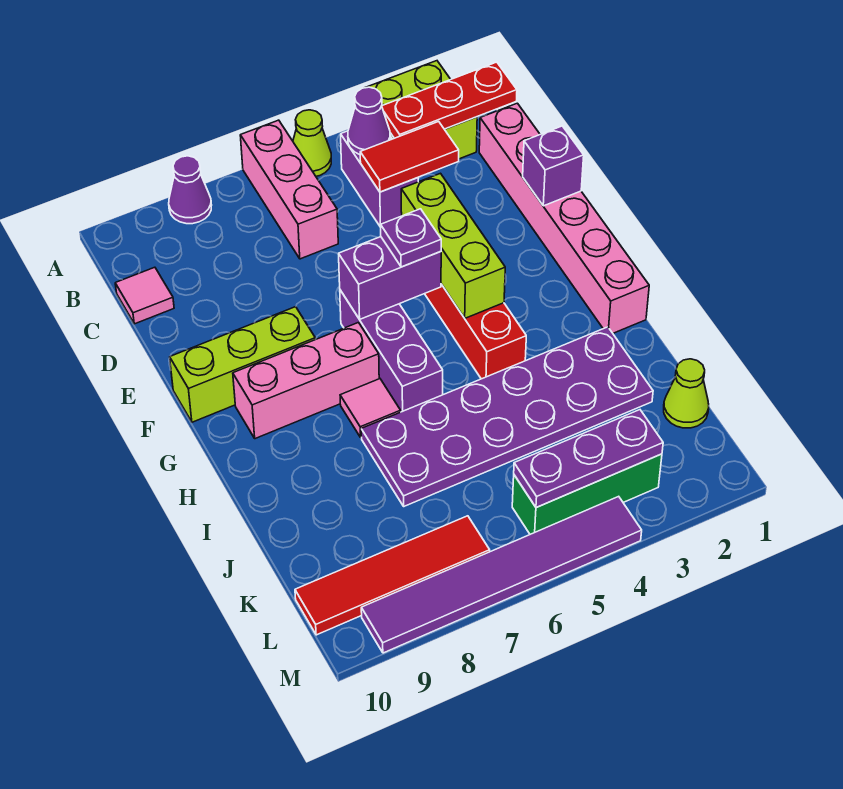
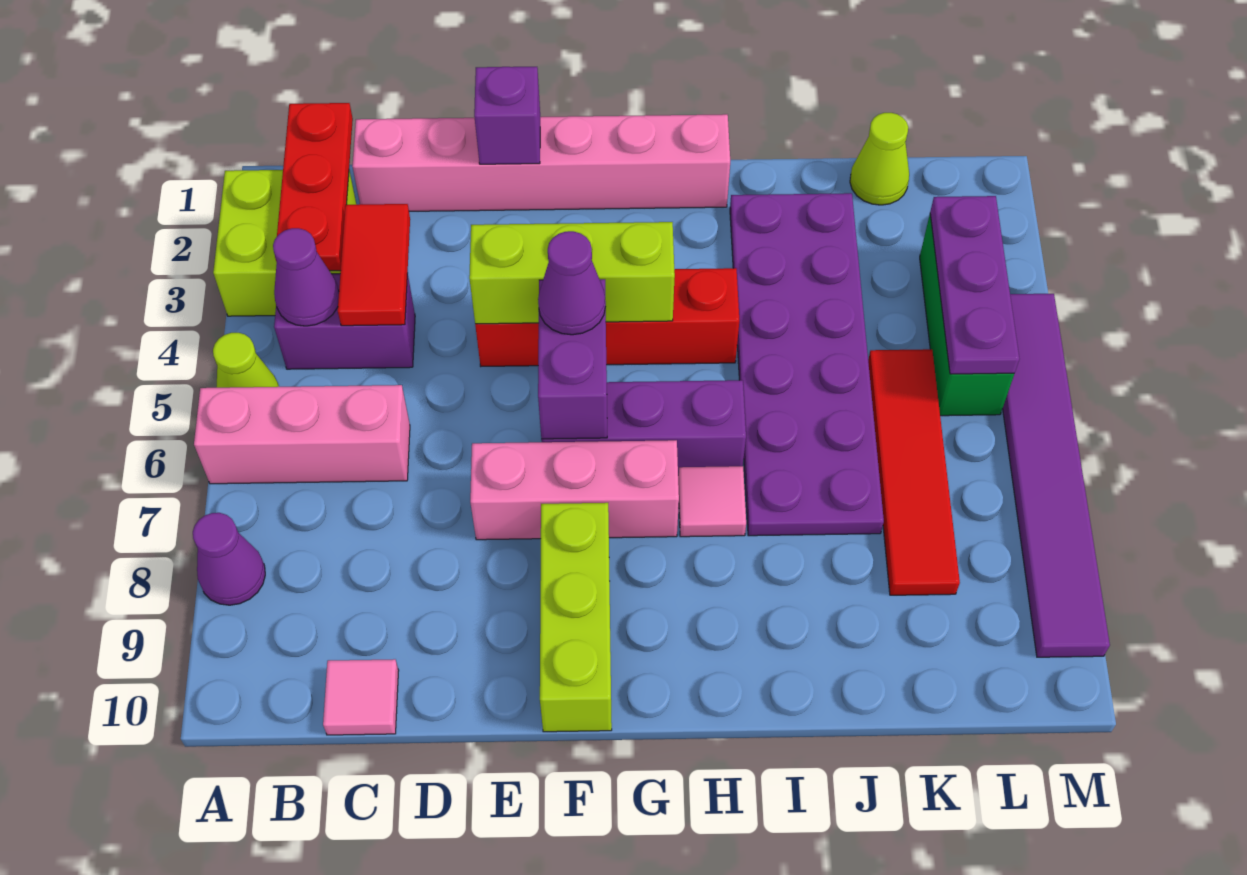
purple 1x1 plate [381,209,441,267] -> purple 1x1 cone [538,231,606,335]
pink 1x3 brick [233,323,379,439] -> pink 1x3 brick turned to [470,440,679,540]
red 1x4 tile [295,516,490,635] -> red 1x4 tile moved to [868,349,960,595]

